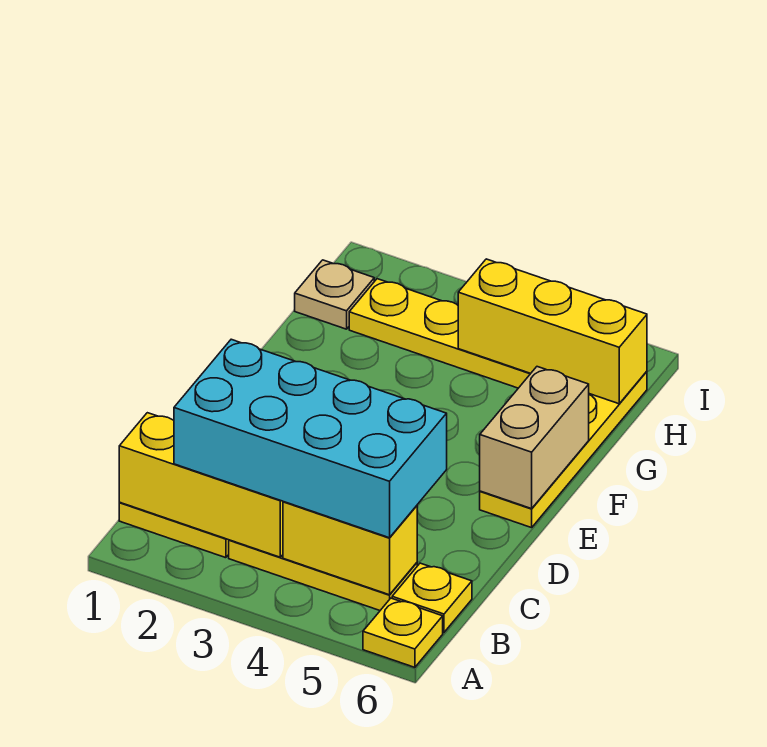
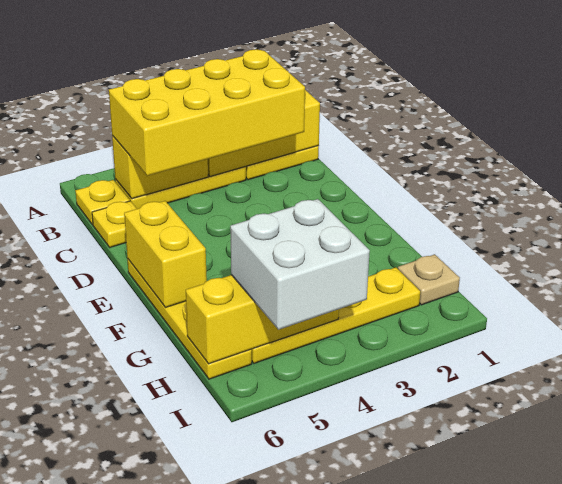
yellow 1x1 plate [363,598,443,667] -> yellow 1x1 plate moved to [92,201,137,247]
cyan 2x4 brick [174,339,447,538] -> yellow 2x4 brick [109,49,305,176]
tan 1x2 brick [480,367,589,509] -> yellow 1x2 brick [124,201,207,308]
none -> white 2x2 brick [230,199,370,330]

